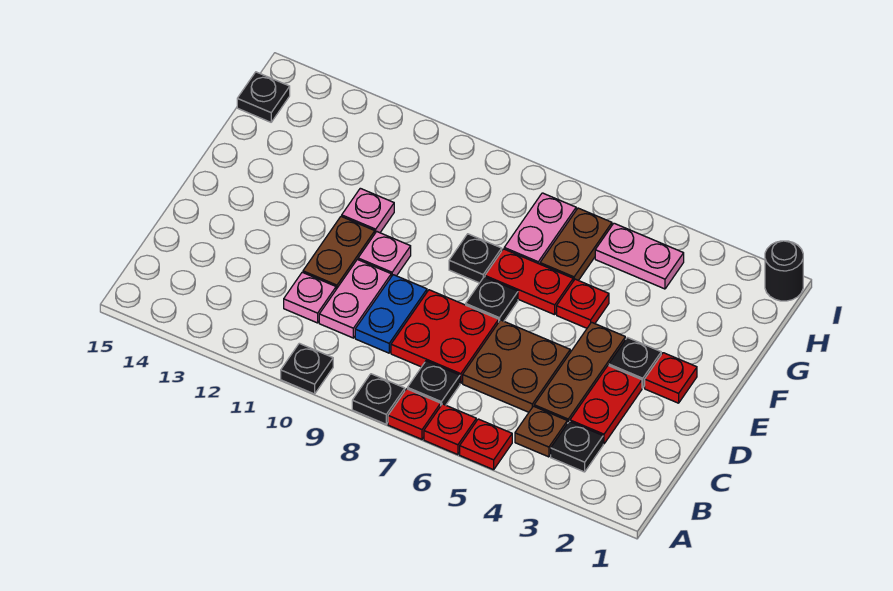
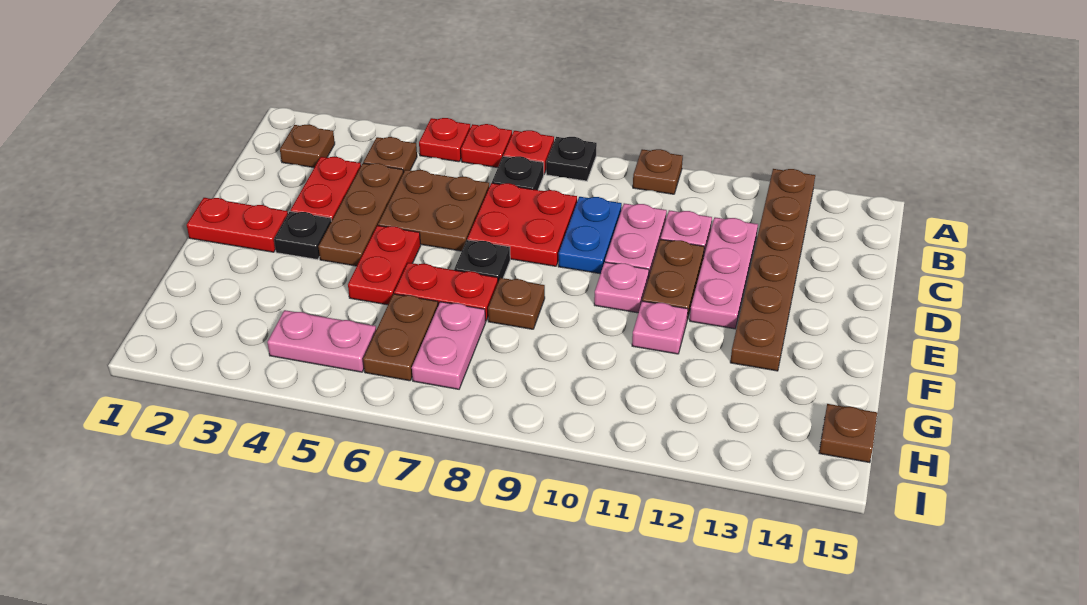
black 1x1 plate [281,343,333,394] -> brown 1x1 plate [633,149,683,194]
none -> brown 1x6 plate [730,169,815,371]
none -> brown 1x1 plate [280,125,335,168]
black 1x1 plate [551,421,603,472] -> none
none -> pink 1x3 plate [690,217,758,329]
red 1x1 plate [645,353,697,403] -> red 1x2 plate [187,198,288,252]
red 1x1 plate [557,279,609,328] -> red 1x2 plate [348,226,421,305]
black 1x1 plate [449,234,502,283] -> brown 1x1 plate [488,278,545,329]
black 1x1 plate [237,72,290,122] -> brown 1x1 plate [819,404,877,463]
black 1x1 round brick [765,241,803,301] -> none

